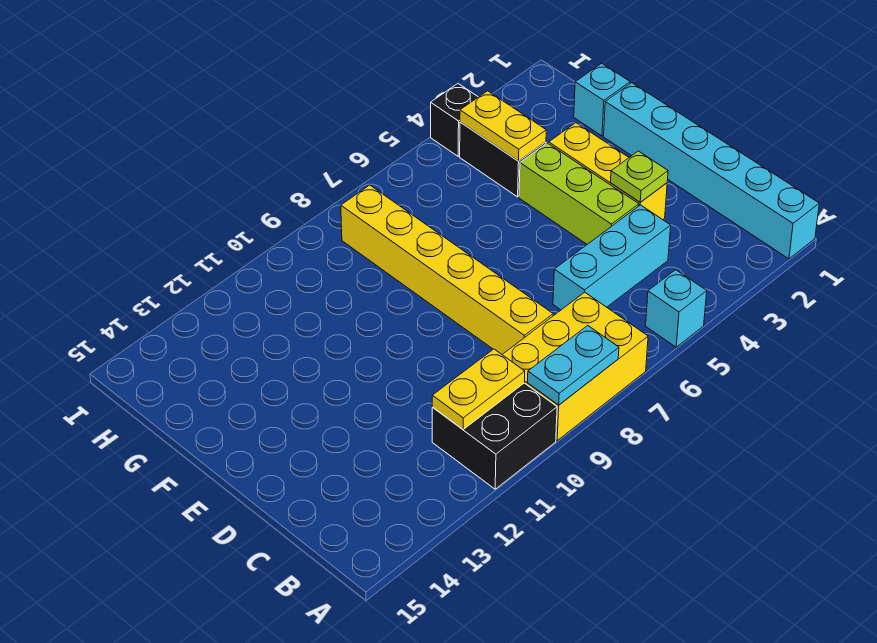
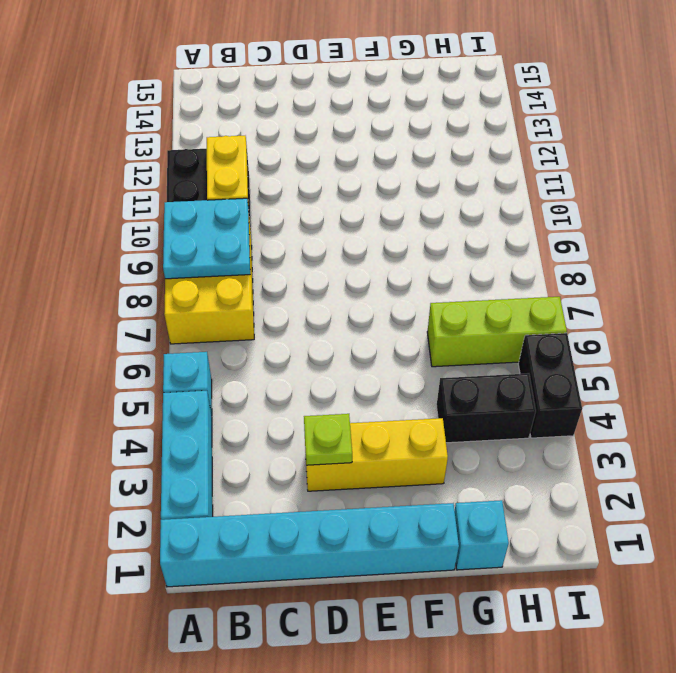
cyan 1x2 plate [528,326,619,405] -> cyan 2x2 plate [163,198,250,279]
cyan 1x3 brick [553,205,671,310] -> cyan 1x3 brick moved to [161,391,213,520]
yellow 1x6 brick [341,185,553,354] -> none
lime 1x3 brick [519,143,639,244] -> lime 1x3 brick moved to [427,297,567,367]
yellow 1x2 plate [460,91,546,161] -> none
black 1x1 brick [431,84,478,156] -> black 1x2 brick [518,333,582,438]

